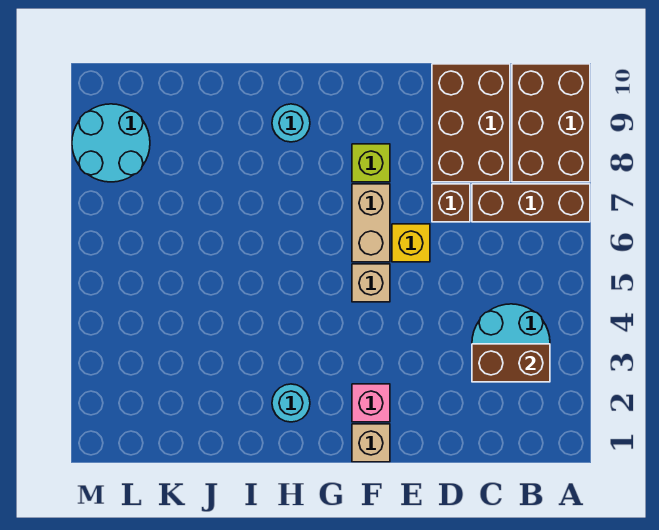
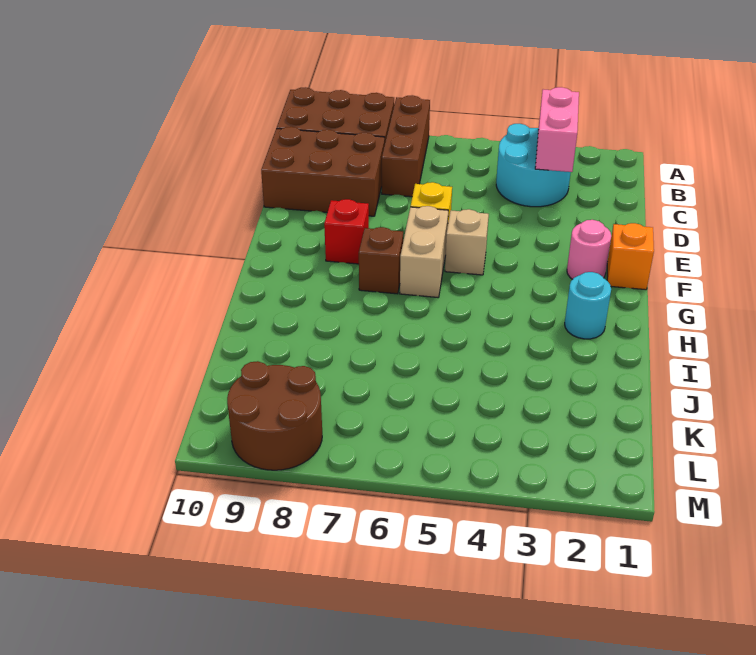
brown 1x2 brick [472,344,550,382] -> pink 1x2 brick [535,87,579,172]
brown 1x1 brick [432,184,470,222] -> brown 1x1 brick moved to [359,227,403,294]
tan 1x1 brick [352,424,390,462] -> orange 1x1 brick [607,223,654,290]
pink 1x1 brick [352,384,390,422] -> pink 1x1 round brick [567,220,611,279]
tan 1x2 brick [352,184,390,262] -> tan 1x2 brick turned to [400,206,448,297]
lime 1x1 brick [352,144,390,182] -> red 1x1 brick [324,199,369,264]
cyan 1x1 round brick [272,104,310,142] -> none
cyan 2x2 round brick [72,104,150,182] -> brown 2x2 round brick [227,361,322,470]

